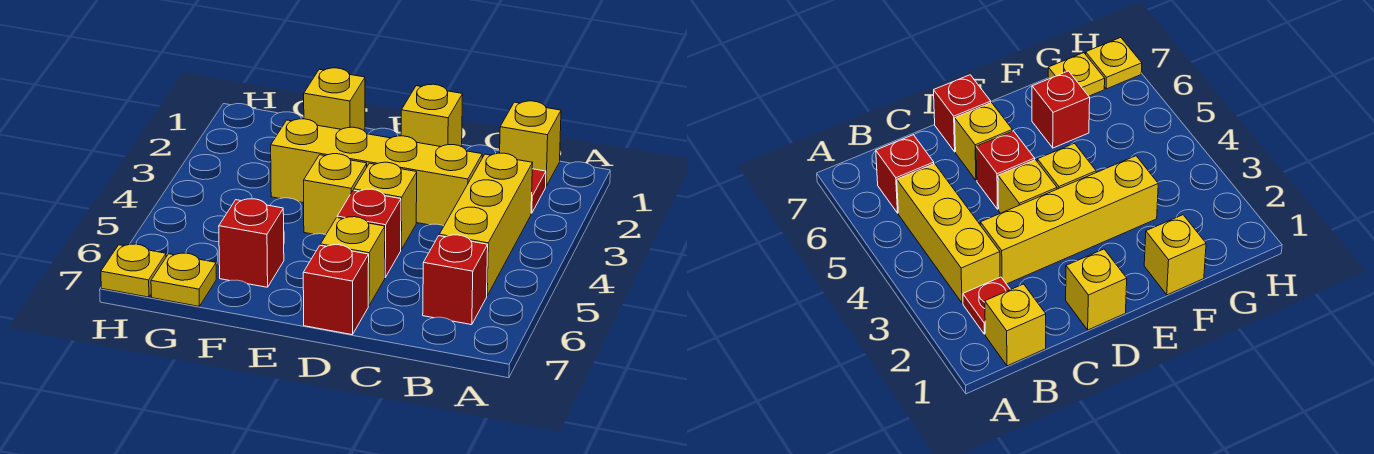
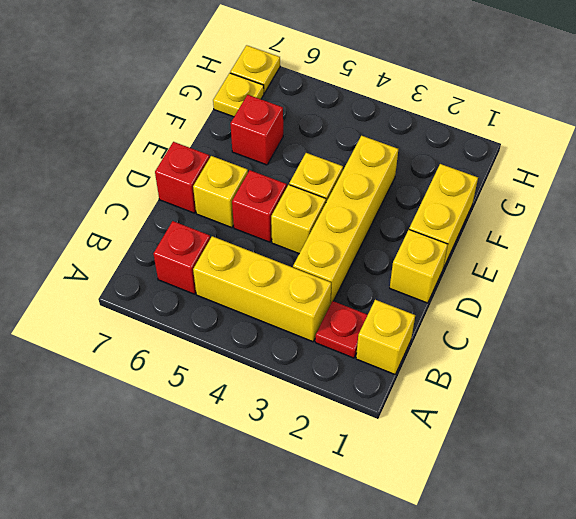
yellow 1x1 brick [304,68,365,130] -> yellow 1x2 brick [409,164,478,268]

